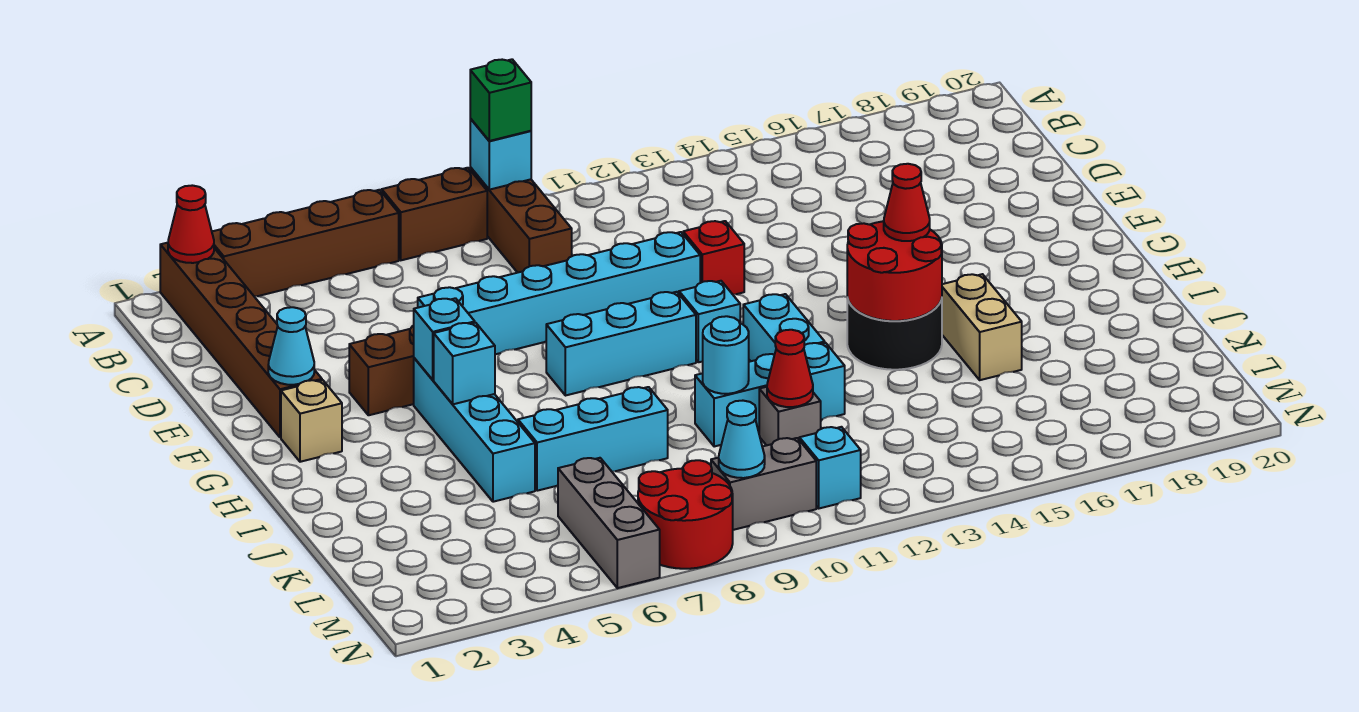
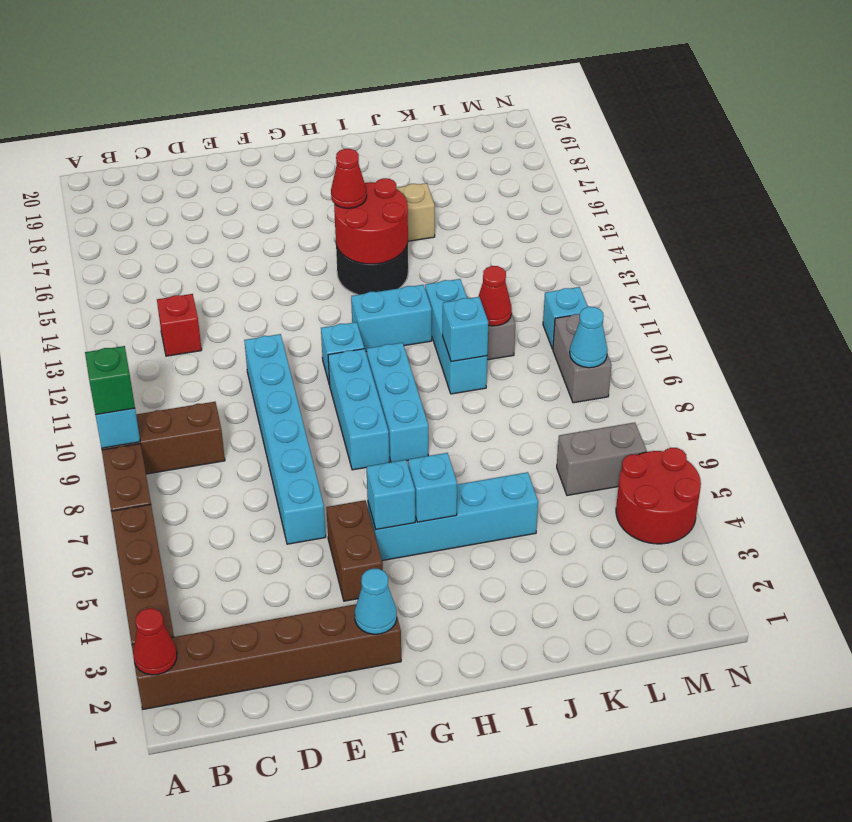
red 1x1 brick [683,221,744,294] -> red 1x1 brick moved to [157,294,202,356]
tan 1x1 brick [281,380,342,462] -> none
cyan 1x3 brick [518,387,668,491] -> cyan 1x3 brick moved to [367,343,428,462]
cyan 1x1 round brick [703,316,749,394] -> cyan 1x1 brick [443,297,488,362]
grey 1x3 brick [558,458,660,588] -> grey 1x2 brick [557,423,646,495]
red 2x2 round brick [638,460,733,569] -> red 2x2 round brick moved to [616,448,701,544]

